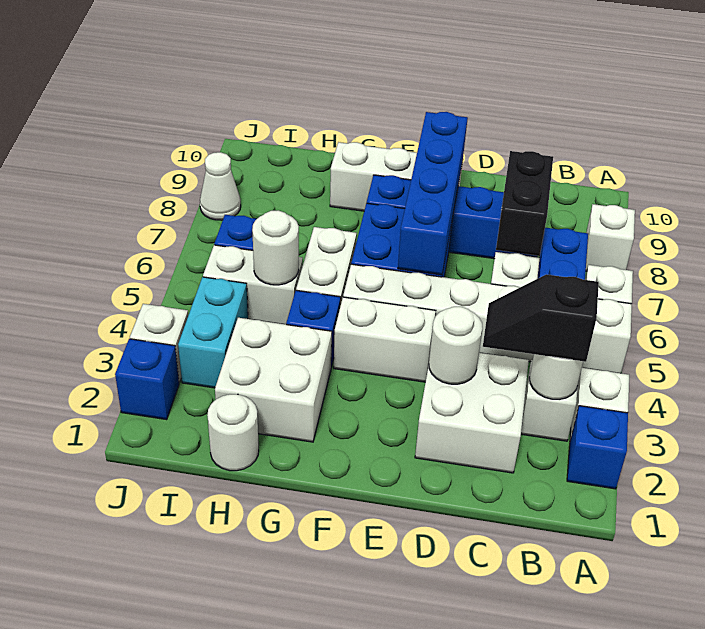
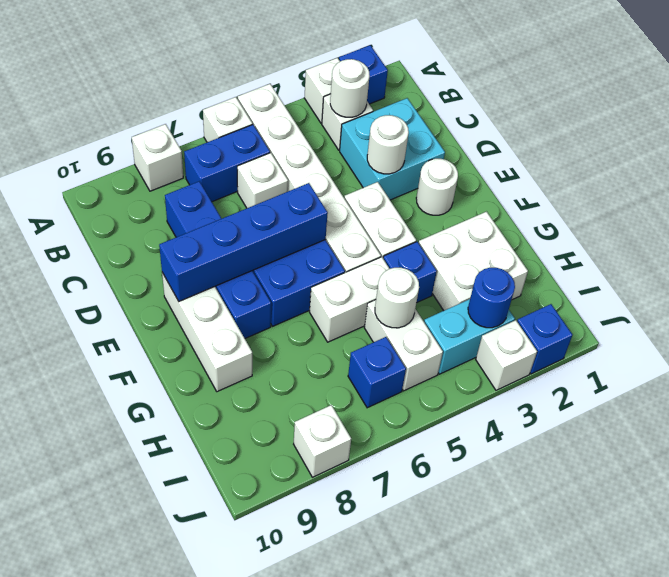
black 1x2 slope [483,274,599,362] -> none
white 2x2 brick [415,353,529,473] -> cyan 2x2 brick [340,98,445,200]
black 1x2 brick [496,151,553,256] -> none
white 1x1 round brick [207,394,259,471] -> white 1x1 round brick moved to [416,159,458,215]
none -> blue 1x1 round brick [468,268,515,328]
white 1x1 cone [200,152,241,220] -> white 1x1 brick [294,405,351,477]

